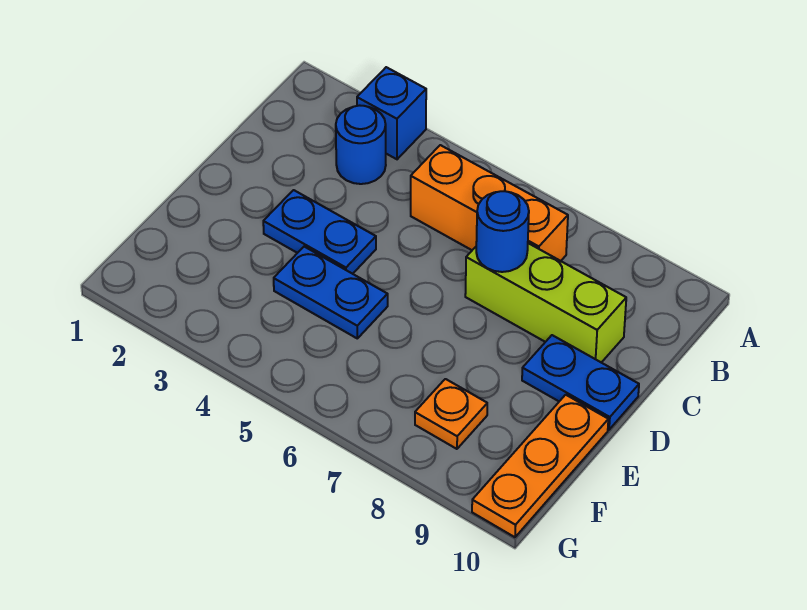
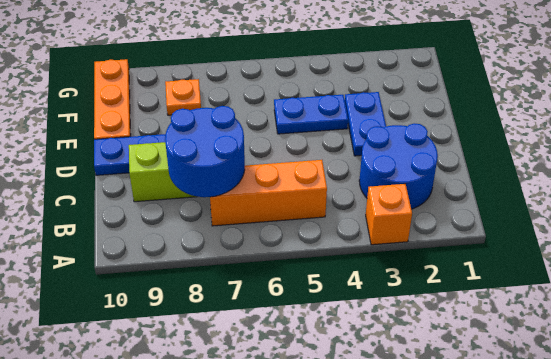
blue 1x1 brick [357,67,426,159] -> orange 1x1 brick [366,184,412,245]
blue 1x1 round brick [336,105,386,184] -> blue 2x2 round brick [359,123,438,209]
blue 1x1 round brick [476,191,529,272] -> blue 2x2 round brick [165,106,245,197]
blue 1x2 plate [263,190,376,274] -> blue 1x2 plate turned to [345,92,386,156]

